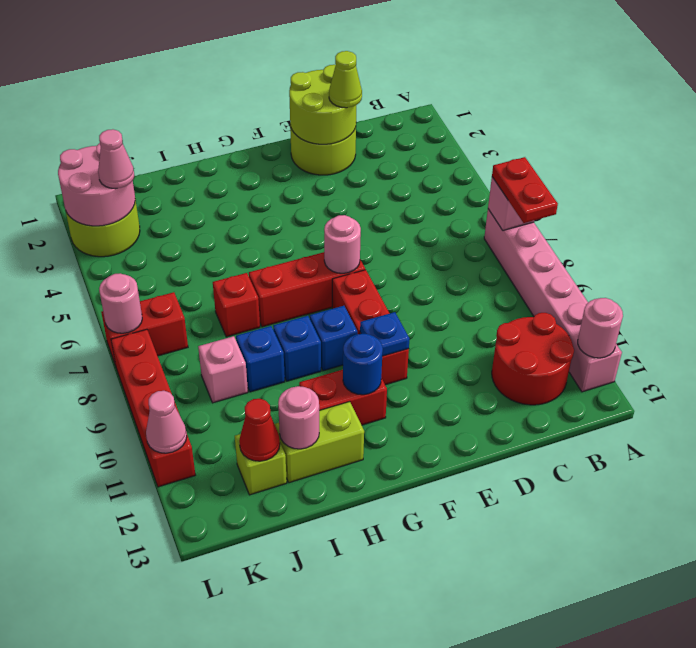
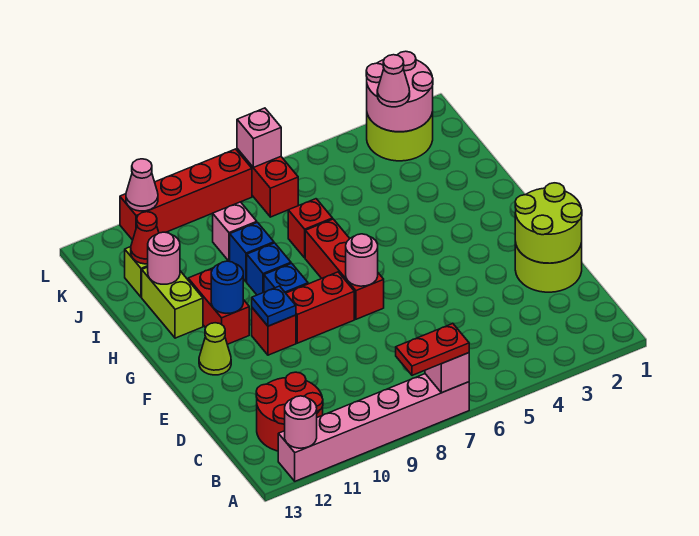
lime 1x1 cone [329,51,362,108] -> lime 1x1 cone moved to [199,323,231,375]
pink 1x1 round brick [99,273,142,333] -> pink 1x1 brick [237,108,281,167]

